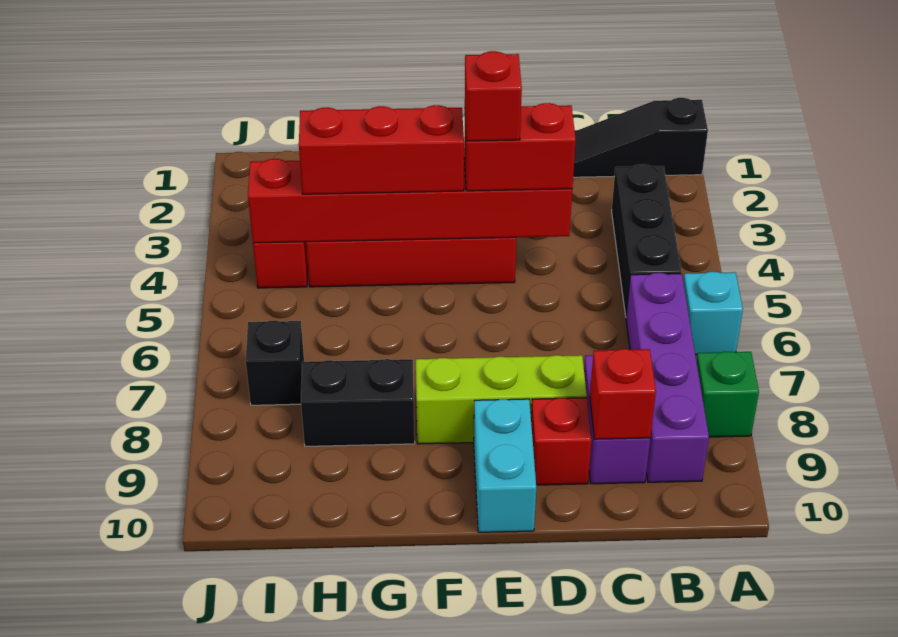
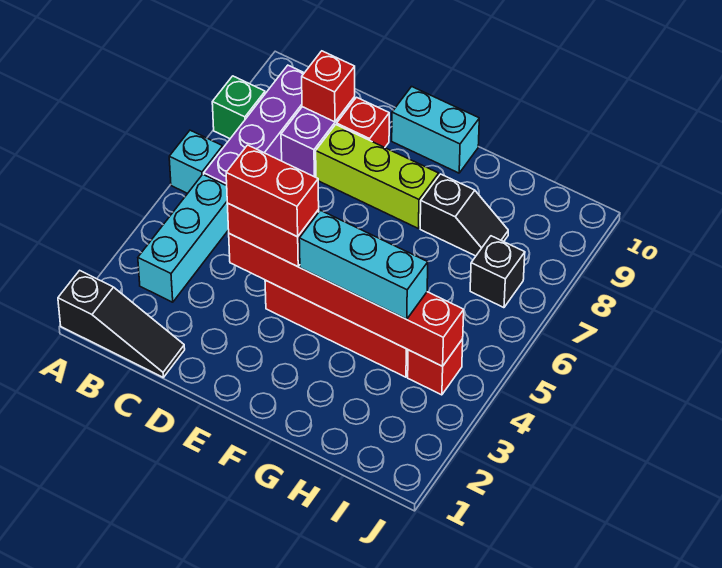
black 1x3 brick [612,164,681,316] -> cyan 1x3 brick [138,174,229,302]
red 1x1 brick [465,51,522,141] -> red 1x2 brick [226,145,319,237]
cyan 1x2 brick [474,399,536,532] -> cyan 1x2 brick turned to [392,87,479,173]
red 1x3 brick [299,105,464,194] -> cyan 1x3 brick [299,210,428,319]
black 1x2 brick [301,359,415,446] -> black 1x2 slope [420,174,508,256]

